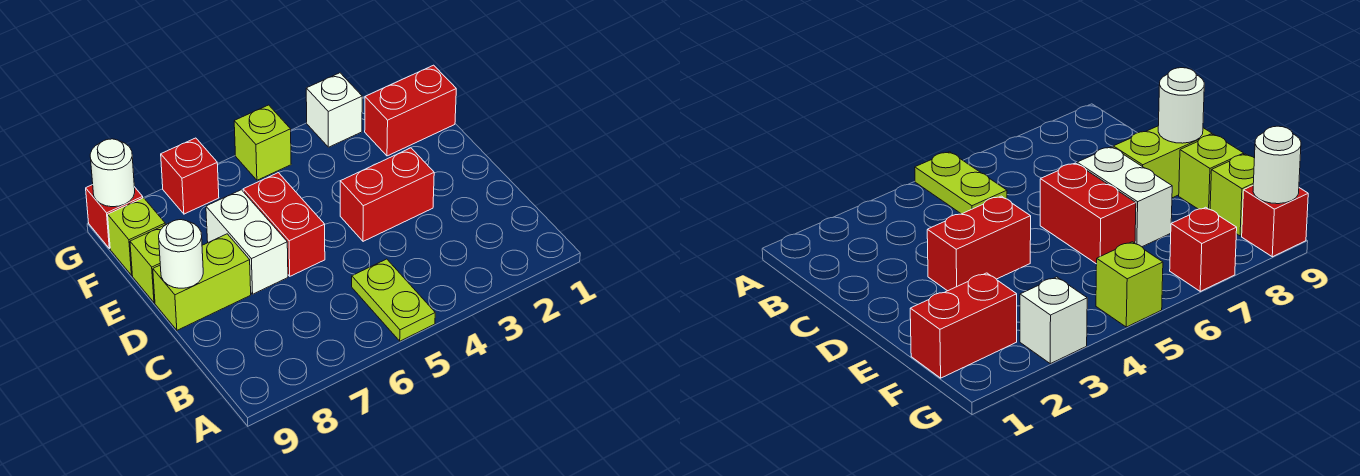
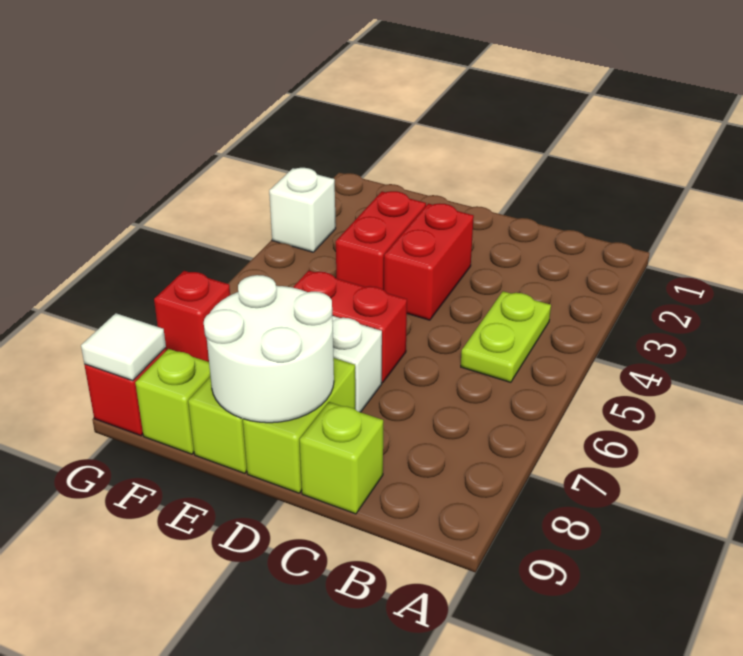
lime 1x2 plate [352,259,435,341] -> lime 1x2 plate turned to [461,291,551,382]
white 1x1 round brick [159,220,203,288] -> white 2x2 round brick [204,275,334,423]
red 1x2 brick [365,65,456,156] -> red 1x2 brick moved to [336,191,426,290]
lime 1x1 brick [234,105,291,180] -> lime 1x1 brick moved to [300,402,383,514]
white 1x1 round brick [90,139,135,207] -> white 1x1 tile [81,313,166,380]

